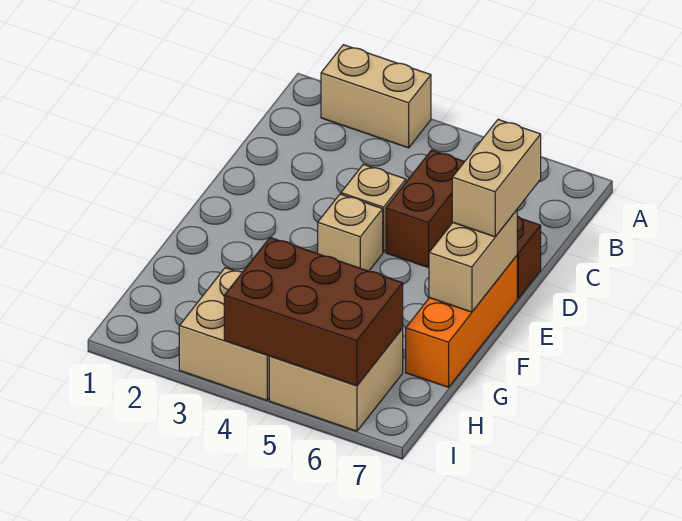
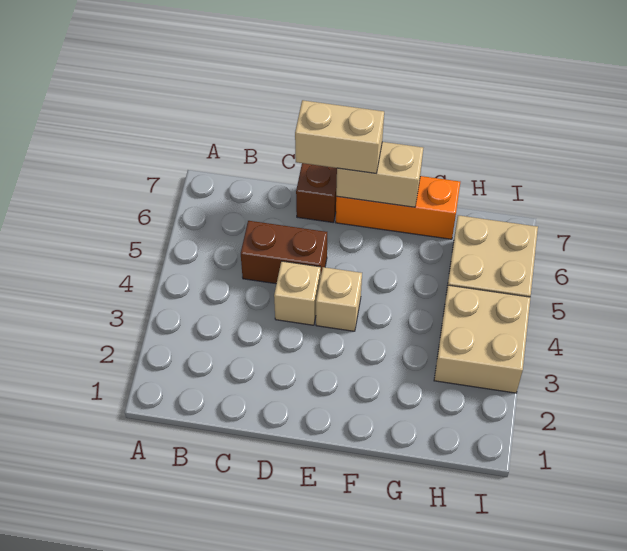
tan 1x2 brick [321,45,431,148] -> none
brown 2x3 brick [224,238,403,386] -> none

